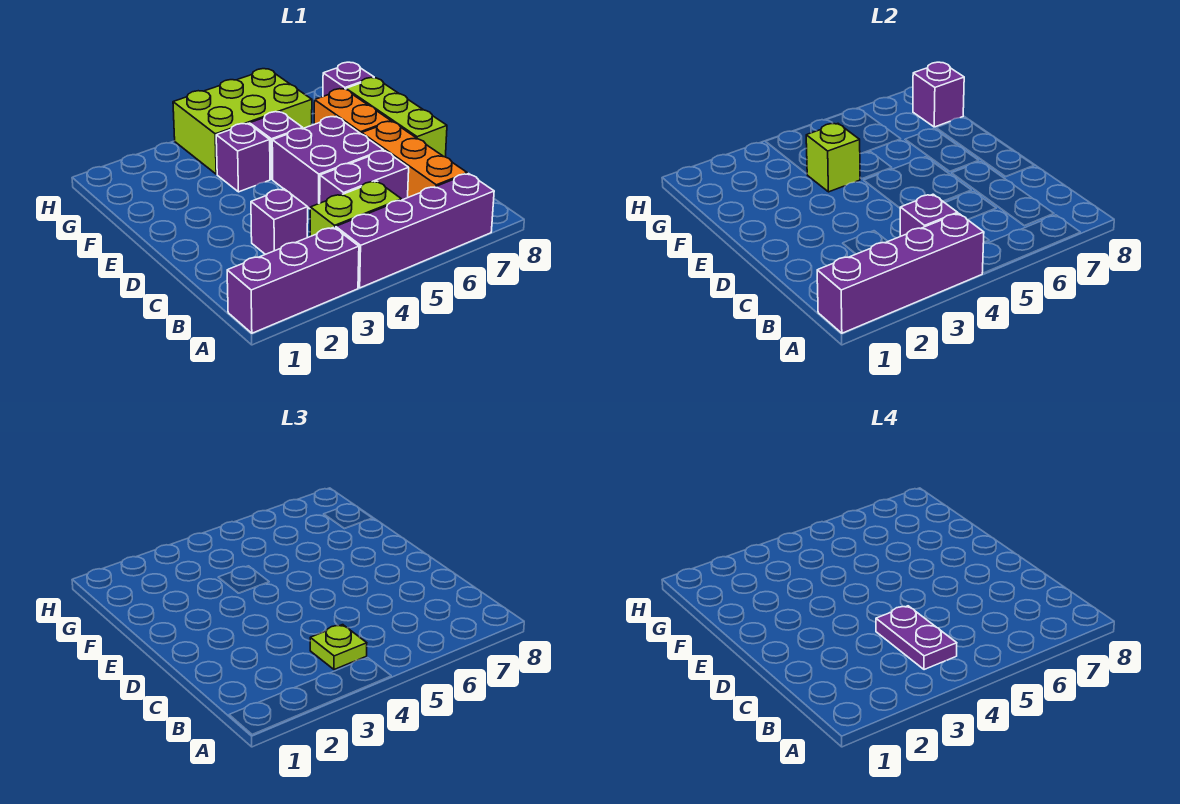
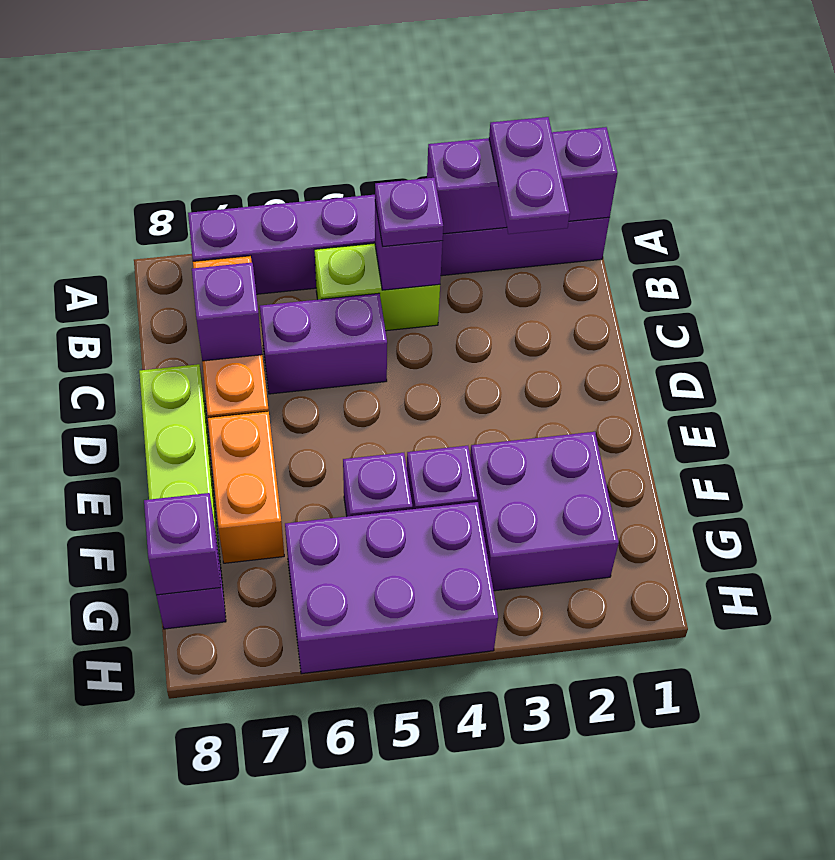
purple 1x4 brick [817,213,984,333] -> purple 1x3 brick [427,127,618,234]
lime 1x1 plate [310,625,367,670] -> purple 1x1 plate [375,178,443,246]
purple 1x2 plate [876,606,957,670] -> purple 1x2 plate moved to [489,117,570,234]
purple 1x1 brick [251,189,308,254] -> purple 1x1 brick moved to [192,263,262,361]
purple 2x2 brick [272,117,383,209] -> purple 2x2 brick moved to [470,432,619,591]
lime 1x1 brick [806,124,860,192] -> none
lime 2x3 brick [173,69,312,174] -> purple 2x3 brick [285,502,498,674]

